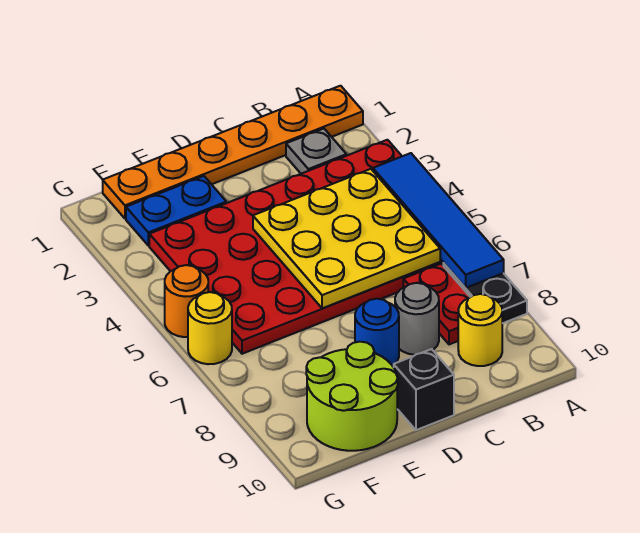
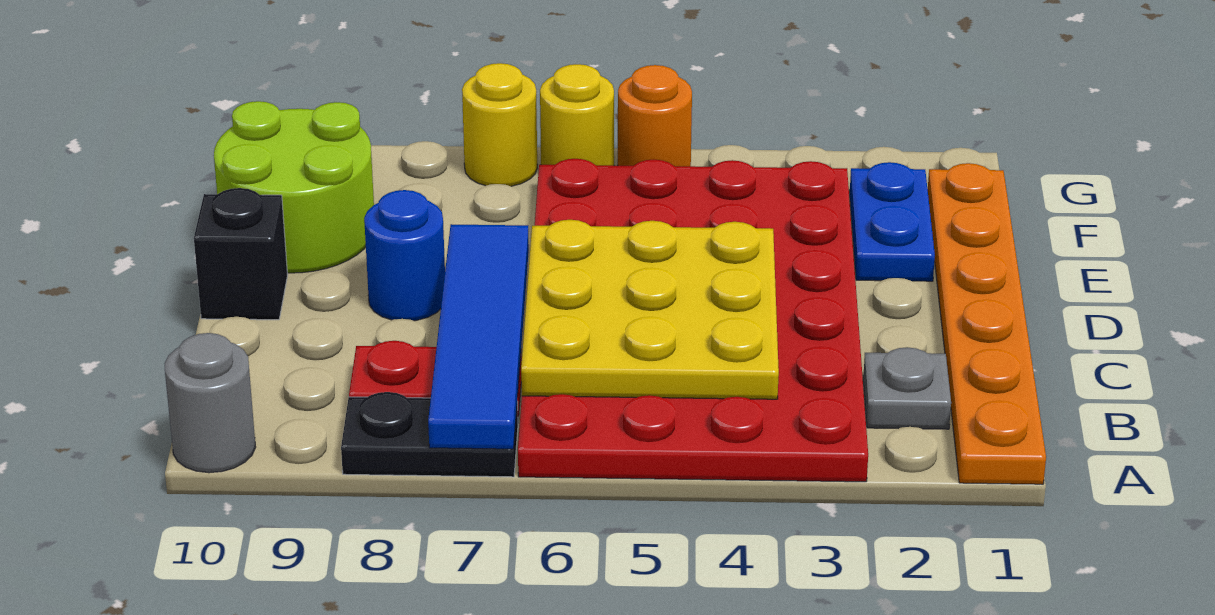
blue 1x4 tile [373,153,504,288] -> blue 1x4 tile turned to [428,224,529,449]
yellow 1x1 round brick [458,294,502,366] -> yellow 1x1 round brick moved to [462,63,537,186]
grey 1x1 round brick [395,283,439,355] -> grey 1x1 round brick moved to [165,333,256,473]

